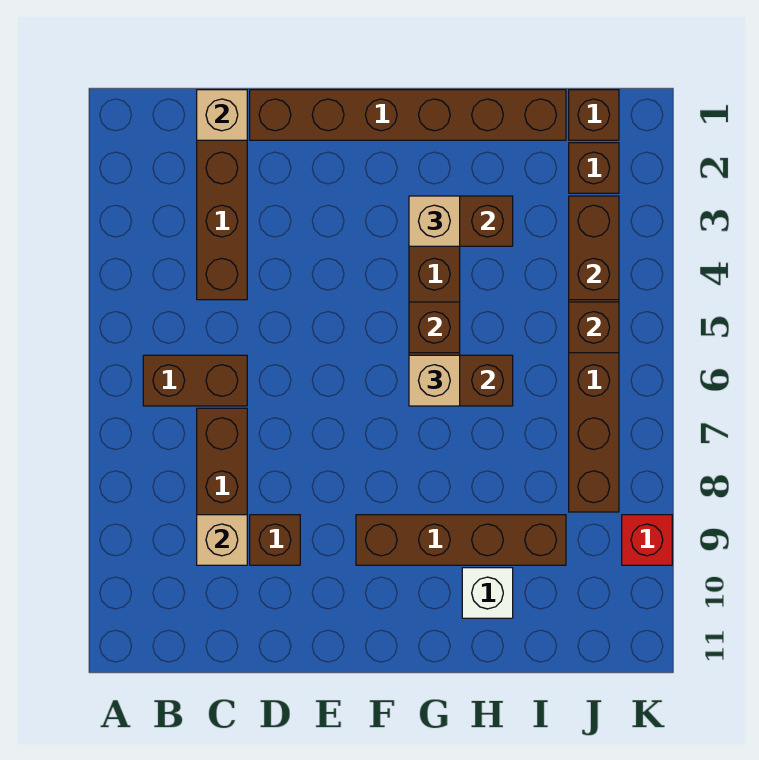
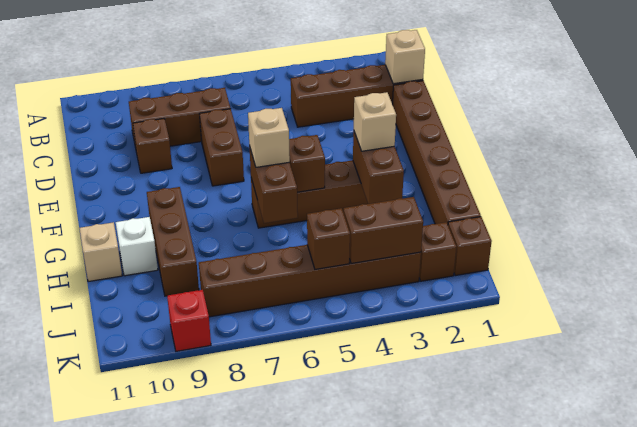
brown 1x2 brick [143,355,247,406] -> brown 1x2 brick moved to [200,109,244,186]
tan 1x1 brick [197,515,247,565] -> tan 1x1 brick moved to [79,222,122,282]
brown 1x4 brick [356,515,566,565] -> brown 1x3 brick [147,187,199,296]

